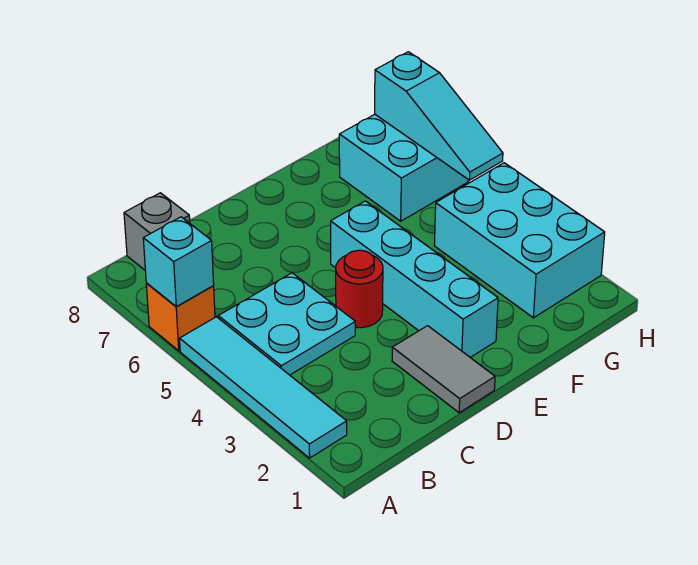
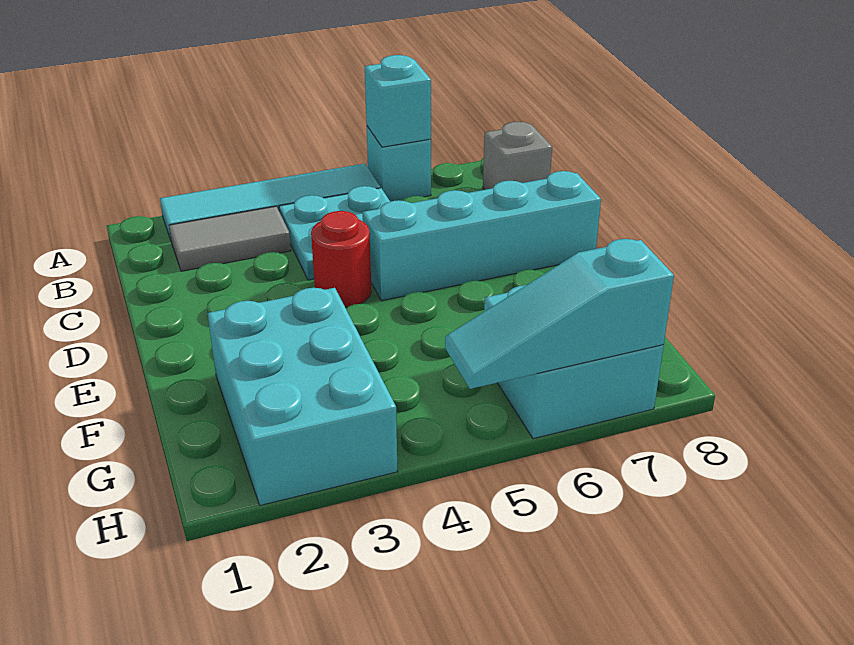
orange 1x1 brick [146,283,215,351] -> cyan 1x1 brick [367,126,431,202]
grey 1x2 tile [392,326,495,413] -> grey 1x2 tile moved to [169,206,291,271]
cyan 1x4 brick [331,201,498,357] -> cyan 1x4 brick moved to [362,171,601,301]
cyan 2x3 brick [434,163,605,318] -> cyan 2x3 brick turned to [207,288,397,505]

